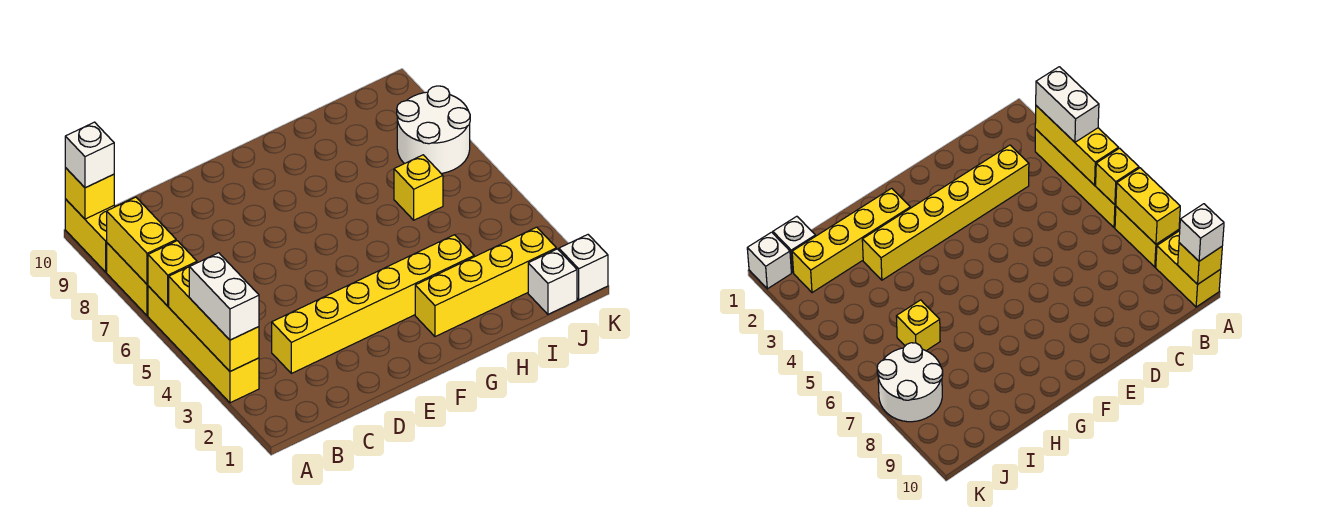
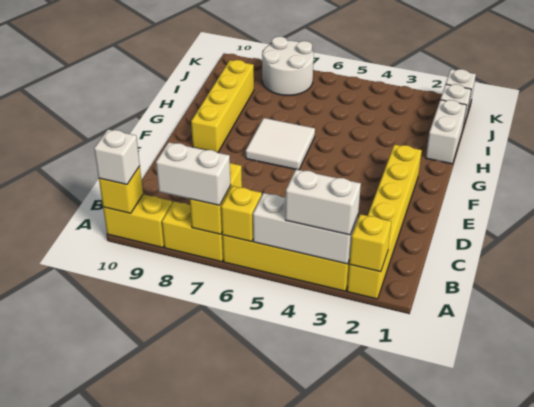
yellow 1x3 brick [169,267,259,371] -> white 1x3 brick [253,193,358,264]
yellow 1x2 brick [107,197,176,285] -> yellow 1x2 brick turned to [190,163,242,234]
none -> white 1x2 brick [156,142,231,205]
yellow 1x6 brick [272,235,474,373] -> yellow 1x6 brick moved to [347,144,422,299]
none -> white 2x2 tile [246,118,315,170]
yellow 1x4 brick [415,227,556,337] -> yellow 1x4 brick moved to [191,60,254,153]
none -> white 1x2 brick [426,100,467,164]
yellow 1x1 brick [394,155,443,220] -> yellow 1x1 brick moved to [349,214,391,272]

